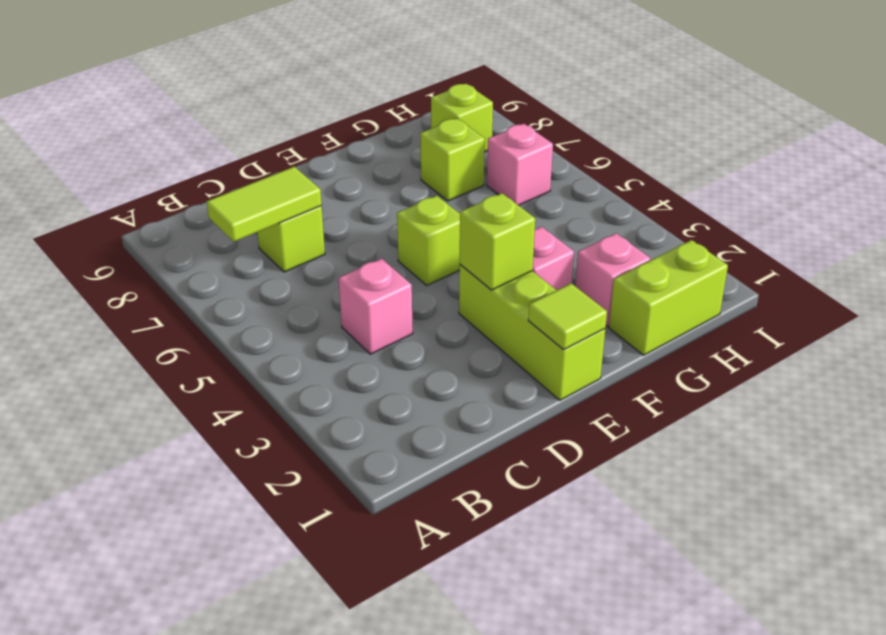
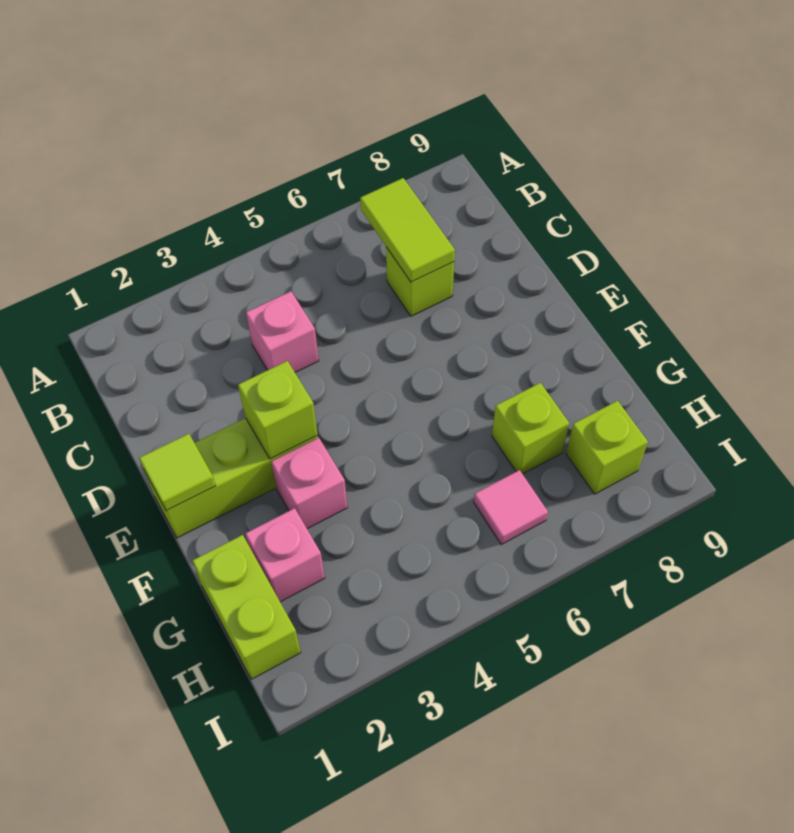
lime 1x1 brick [397,196,460,285] -> none
pink 1x1 brick [487,124,553,205] -> pink 1x1 tile [474,470,548,544]

